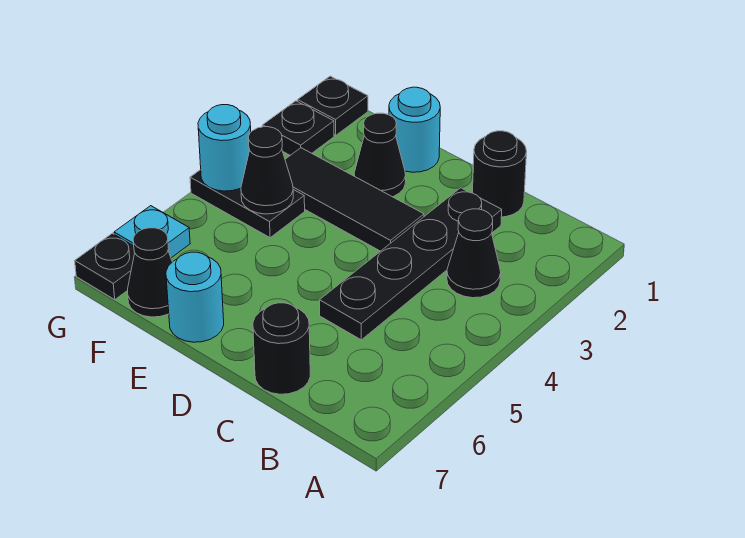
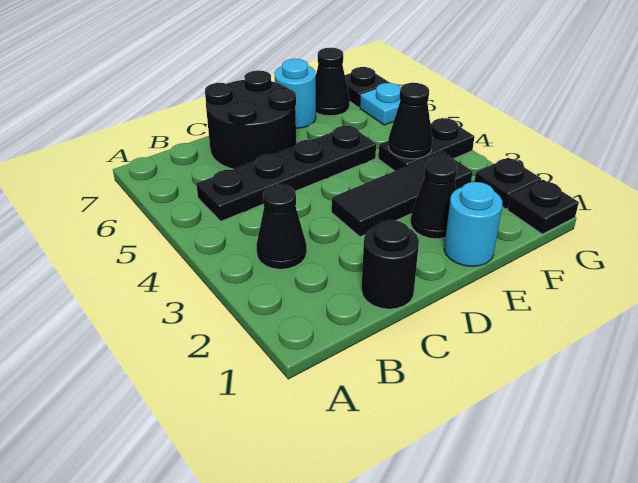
black 1x4 plate [320,188,502,340] -> black 1x4 plate turned to [196,125,376,221]
black 1x1 round brick [253,303,310,394] -> black 2x2 round brick [205,70,296,169]
cyan 1x1 round brick [198,105,251,191] -> none

